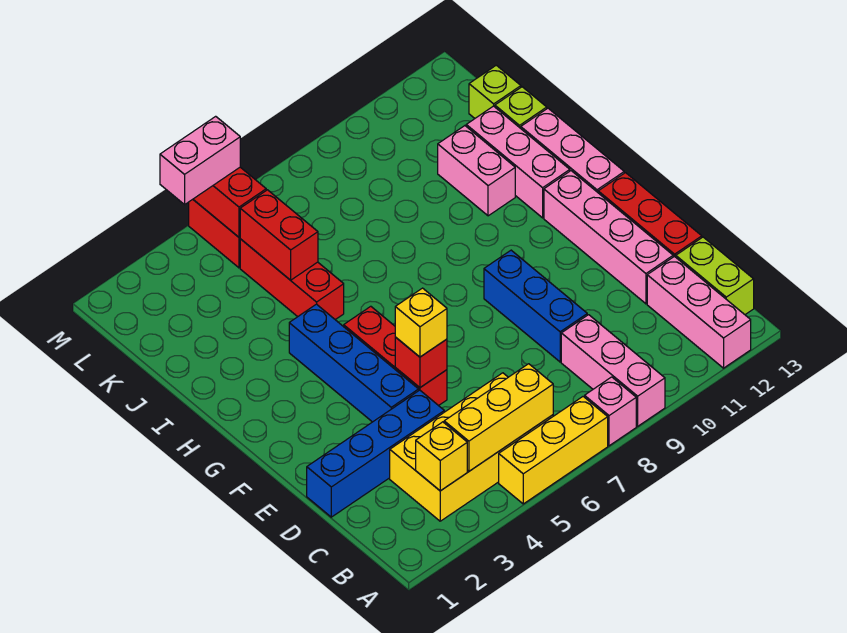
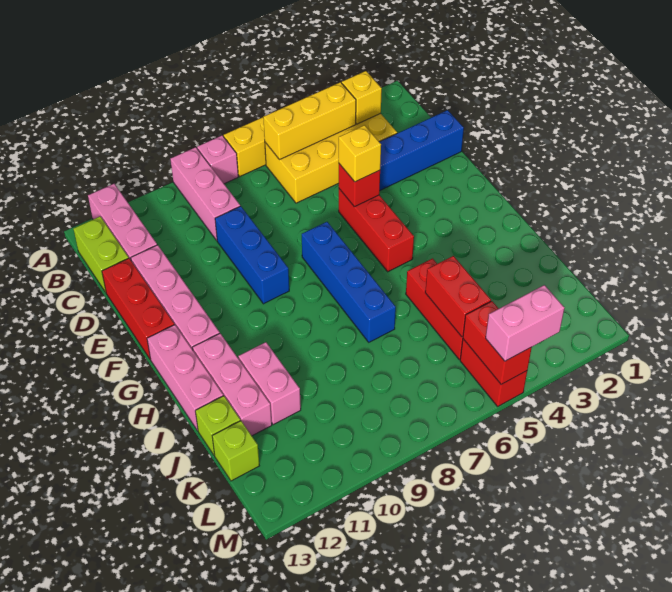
blue 1x4 brick [289,304,419,422] -> blue 1x4 brick moved to [302,222,396,342]

